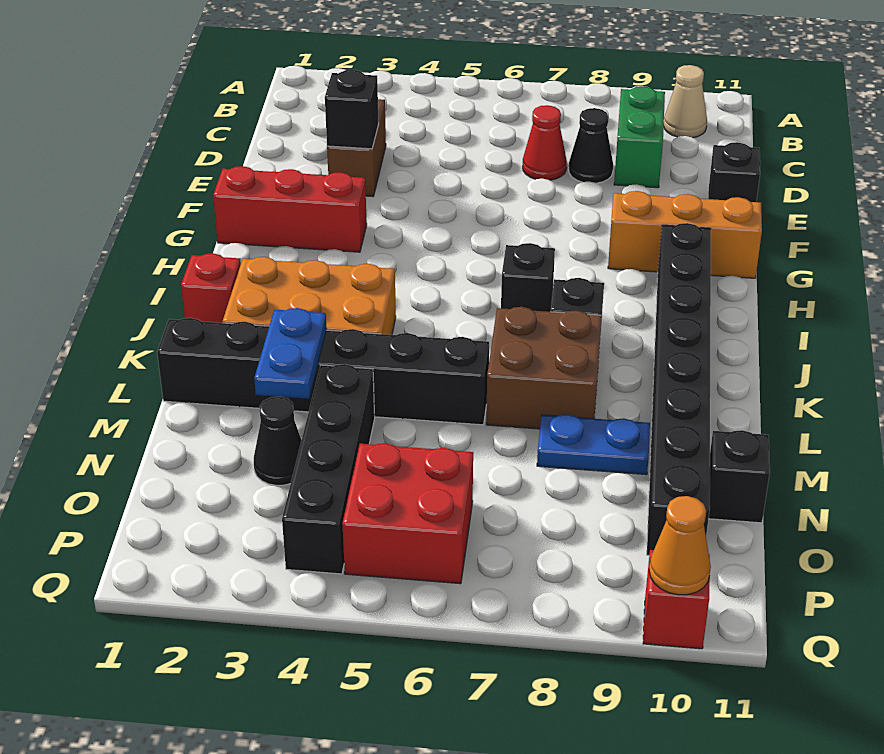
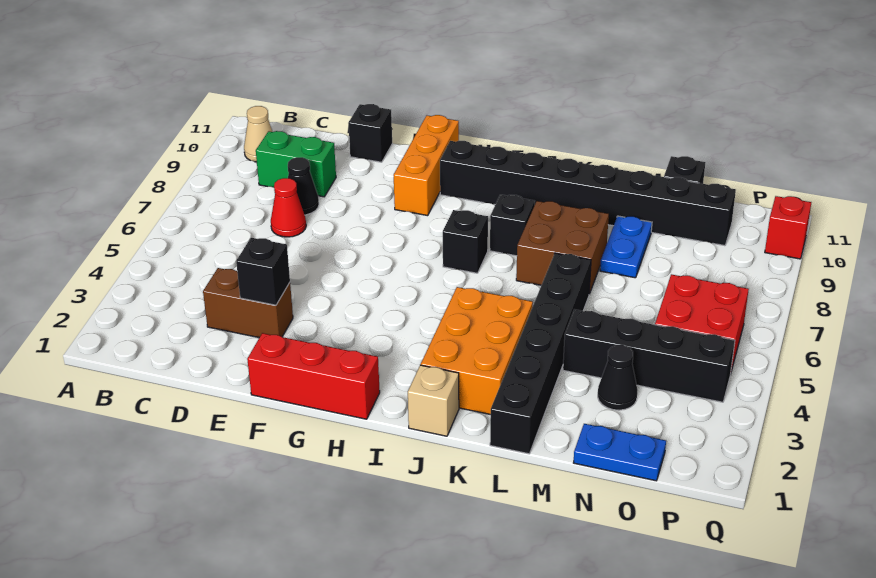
red 1x3 brick [213,166,367,252] -> red 1x3 brick turned to [247,333,380,419]
red 1x1 brick [181,253,241,323] -> tan 1x1 brick [408,365,459,436]
blue 1x2 plate [254,308,327,399] -> blue 1x2 plate moved to [574,424,666,481]
orange 1x1 cone [649,496,711,595] -> none

